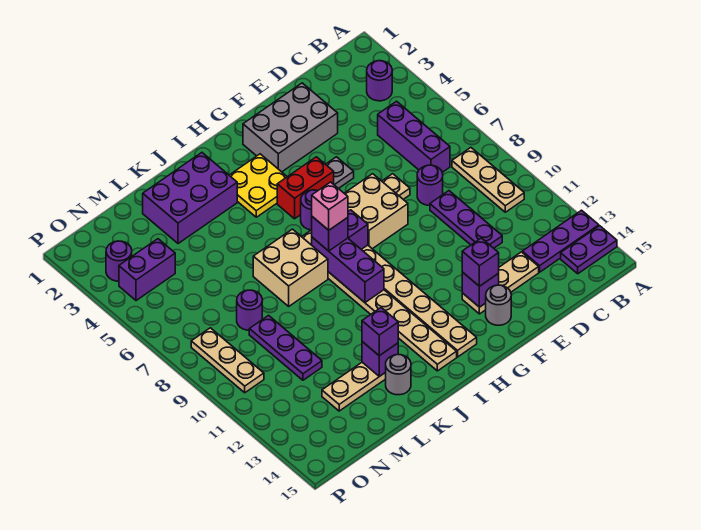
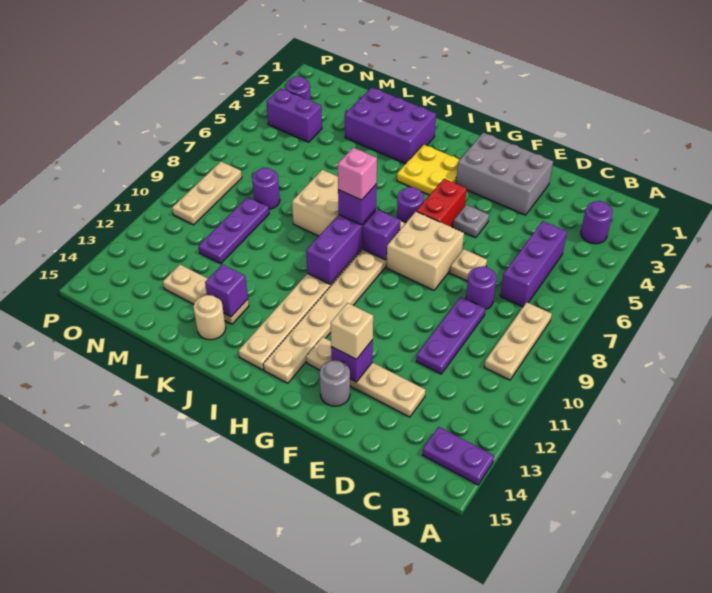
purple 1x3 plate [522,210,599,272] -> none
tan 1x3 plate [462,252,539,314] -> tan 1x4 plate [306,337,426,417]
purple 1x1 brick [462,238,499,286] -> tan 1x1 brick [330,303,373,359]
red 1x2 brick [277,157,334,219] -> red 1x2 brick turned to [417,179,467,227]
purple 1x1 brick [362,308,398,356] -> none
grey 1x1 round brick [385,355,411,395] -> tan 1x1 round brick [193,295,226,340]

